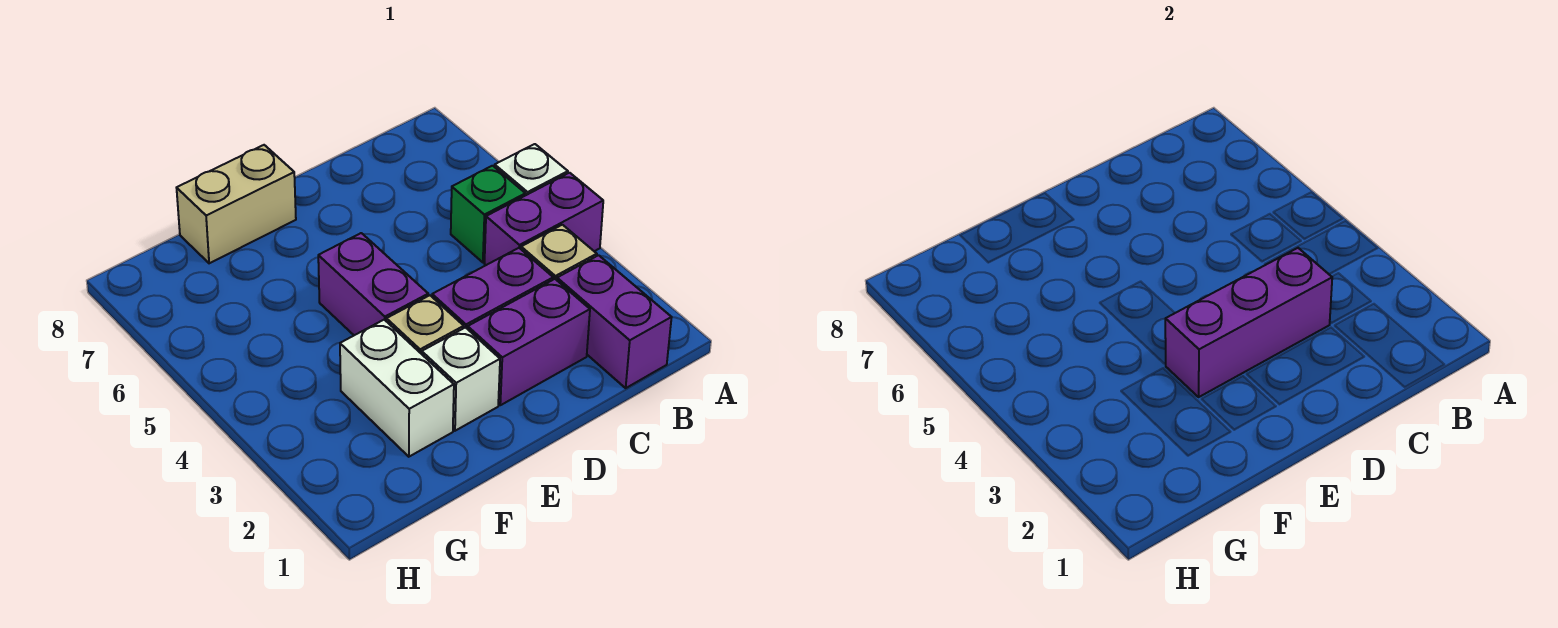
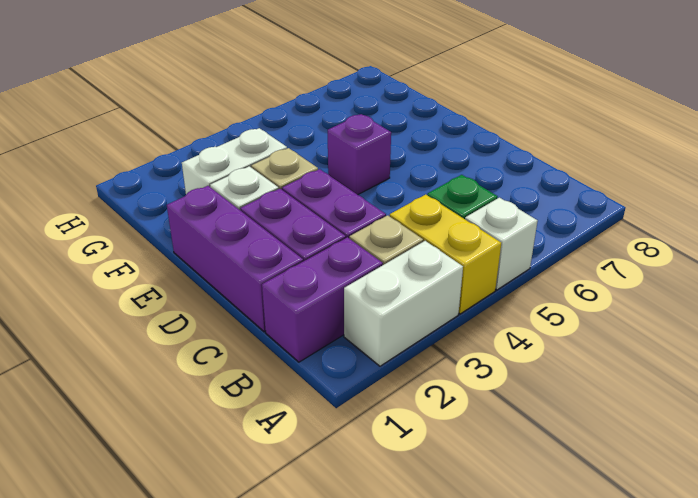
none -> white 1x2 brick [344,241,463,366]
purple 1x2 brick [484,173,603,265] -> yellow 1x2 brick [390,194,501,314]
purple 1x3 brick [1165,248,1332,397] -> purple 1x3 brick moved to [167,186,303,332]
purple 1x2 brick [318,233,428,335] -> purple 1x1 brick [328,114,391,195]
tan 1x2 brick [177,145,296,263] -> none

